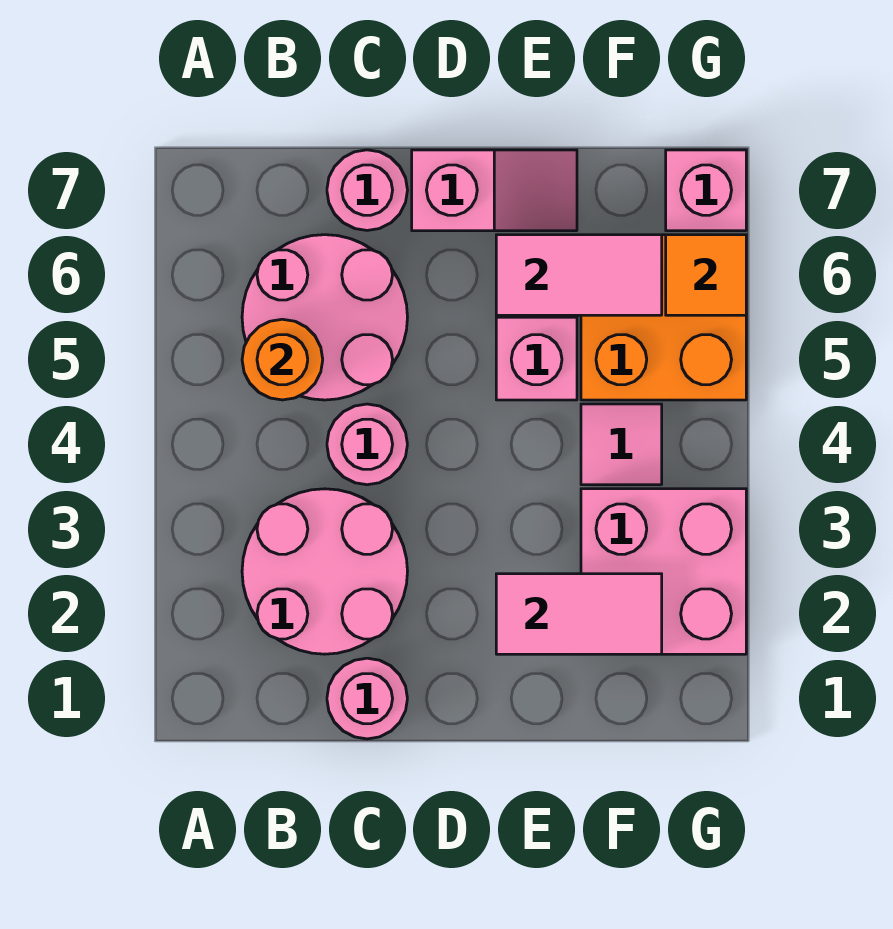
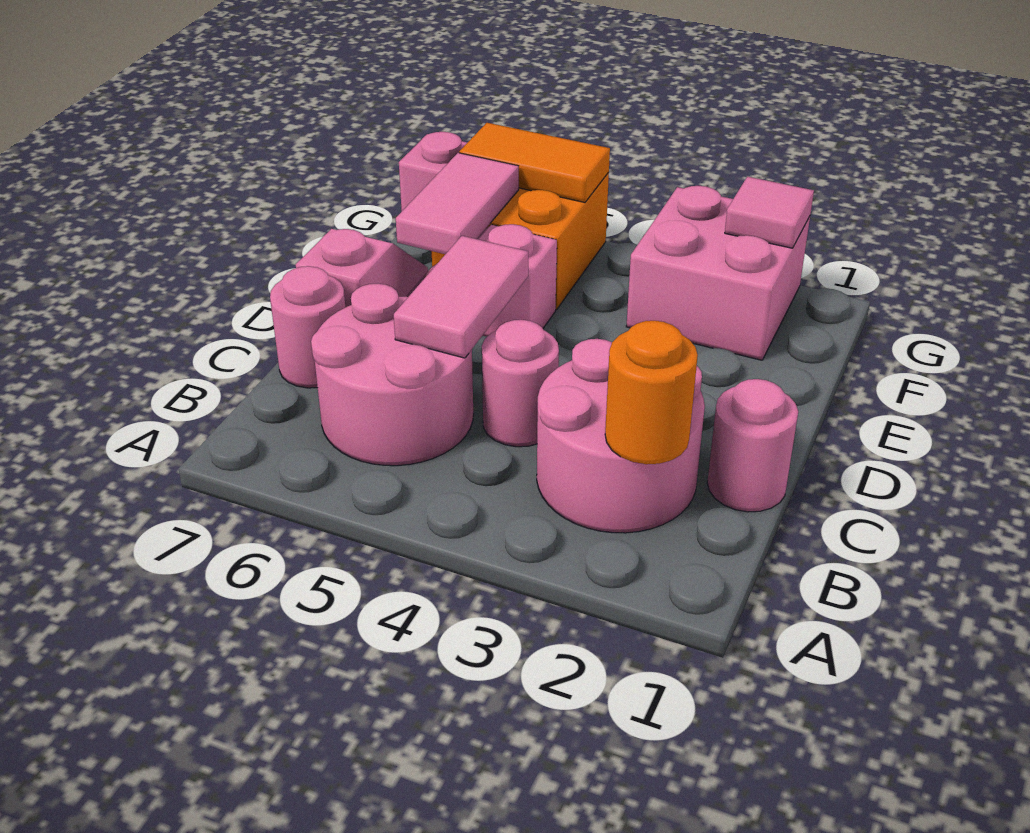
orange 1x1 round brick [242,319,323,400] -> orange 1x1 round brick moved to [605,321,698,464]
pink 1x2 tile [496,574,662,654] -> pink 1x2 tile moved to [394,236,528,358]
pink 1x1 tile [581,404,662,485] -> pink 1x1 tile moved to [725,177,814,248]
orange 1x1 tile [666,235,746,315] -> orange 1x2 tile [459,123,610,202]

